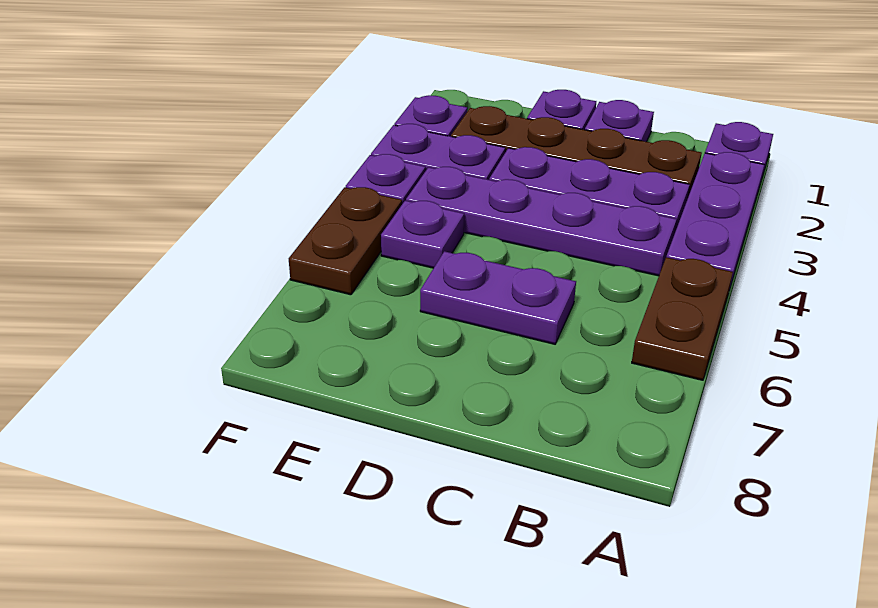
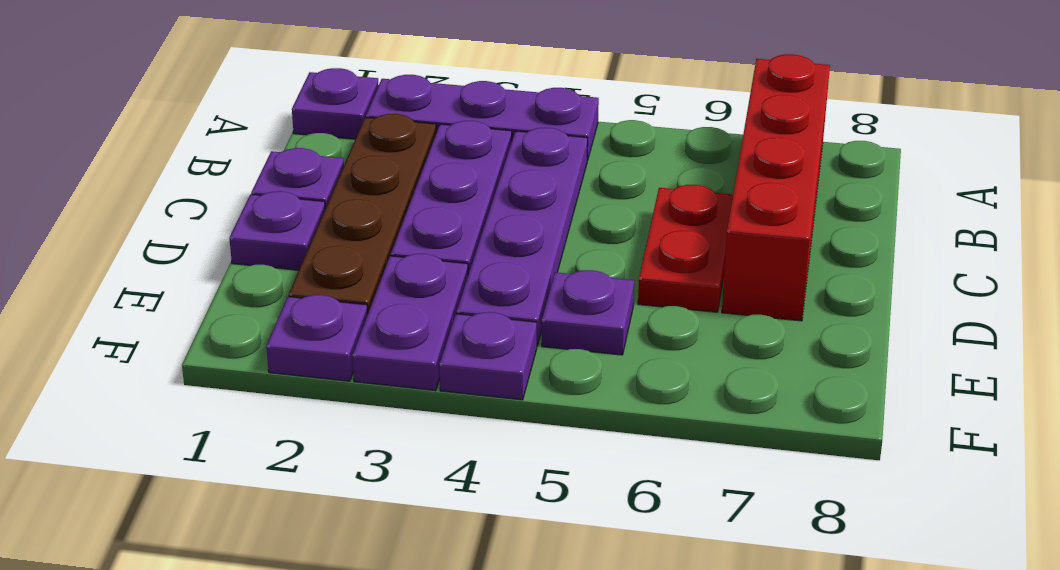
brown 1x2 plate [632,257,733,380] -> none
none -> red 1x4 brick [722,54,830,321]
purple 1x2 plate [420,251,576,344] -> red 1x2 plate [638,185,733,312]
brown 1x2 plate [289,187,402,295] -> none

